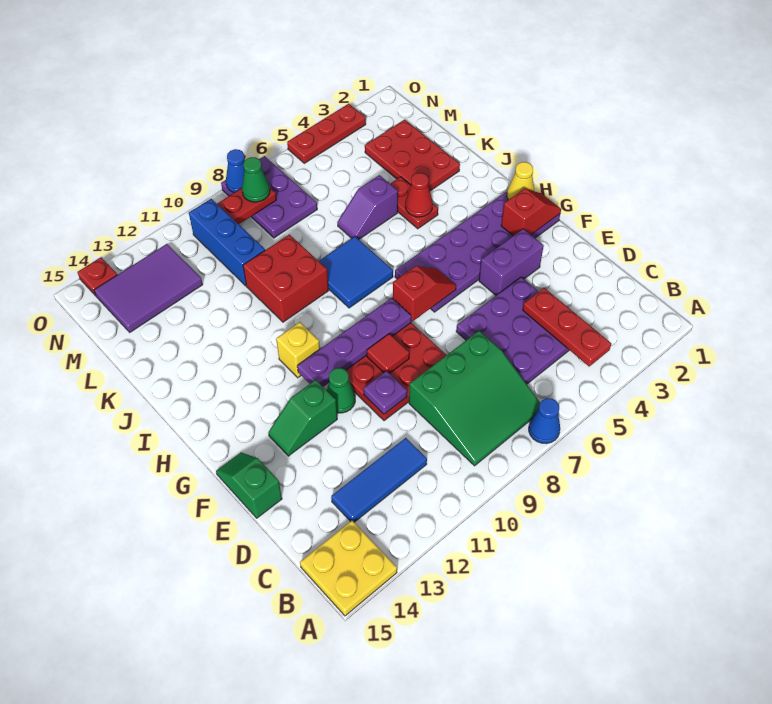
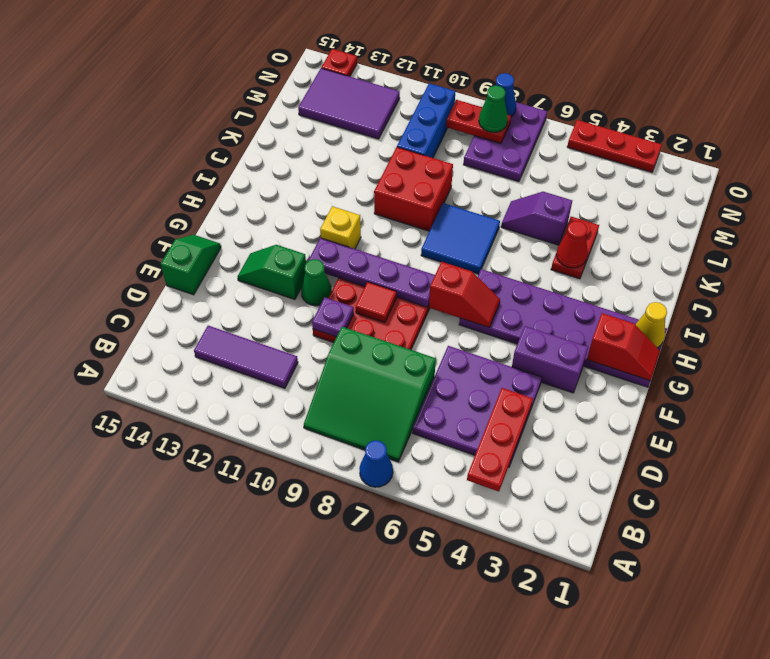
yellow 2x2 plate [300,521,397,616] -> none
blue 1x3 tile [331,438,427,522] -> purple 1x3 tile [194,326,298,388]
red 2x3 plate [365,120,460,191] -> none

